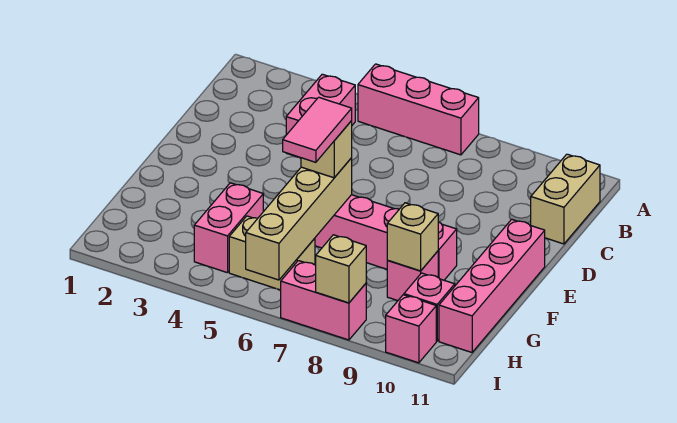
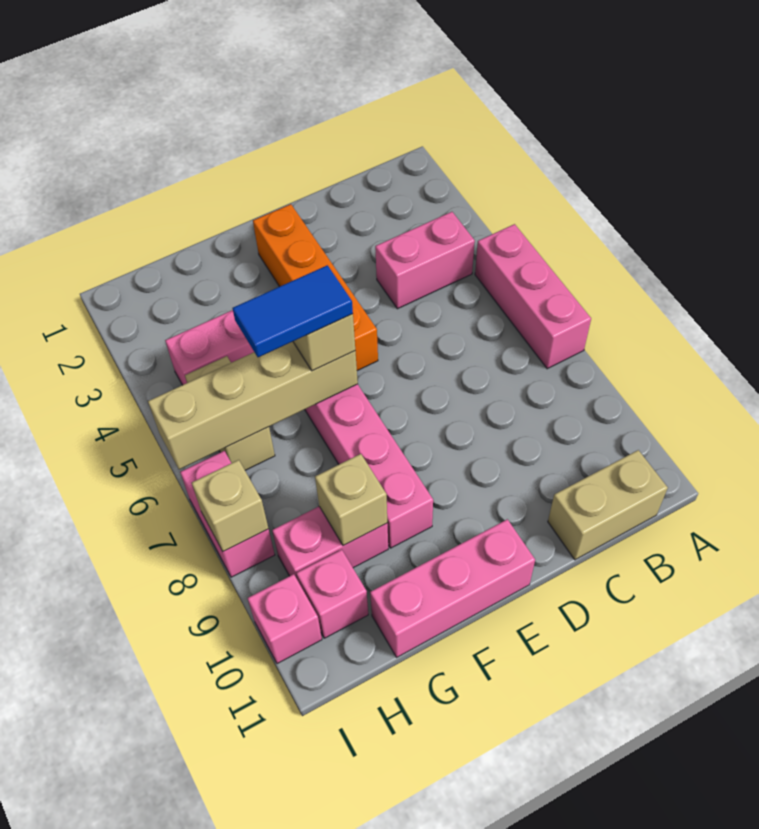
none -> orange 1x4 brick [253,204,378,371]
pink 1x4 brick [439,219,545,352] -> pink 1x3 brick [370,519,535,657]
pink 1x2 tile [283,97,352,162] -> blue 1x2 tile [233,265,353,357]
pink 1x1 brick [387,251,438,301] -> pink 1x2 brick [272,507,388,580]

